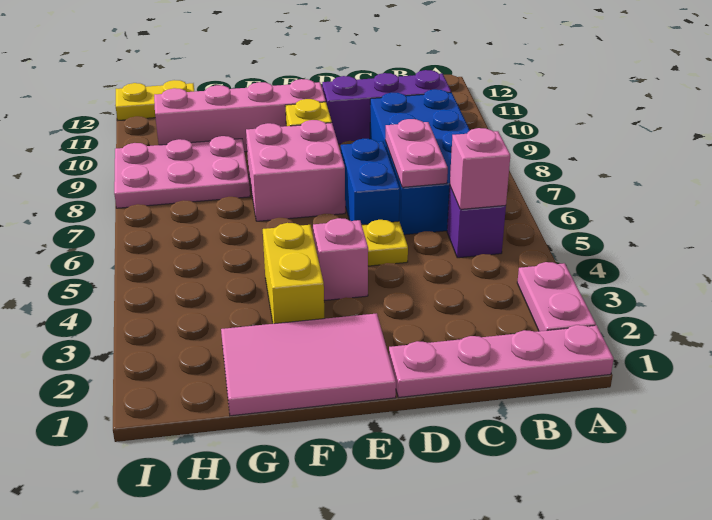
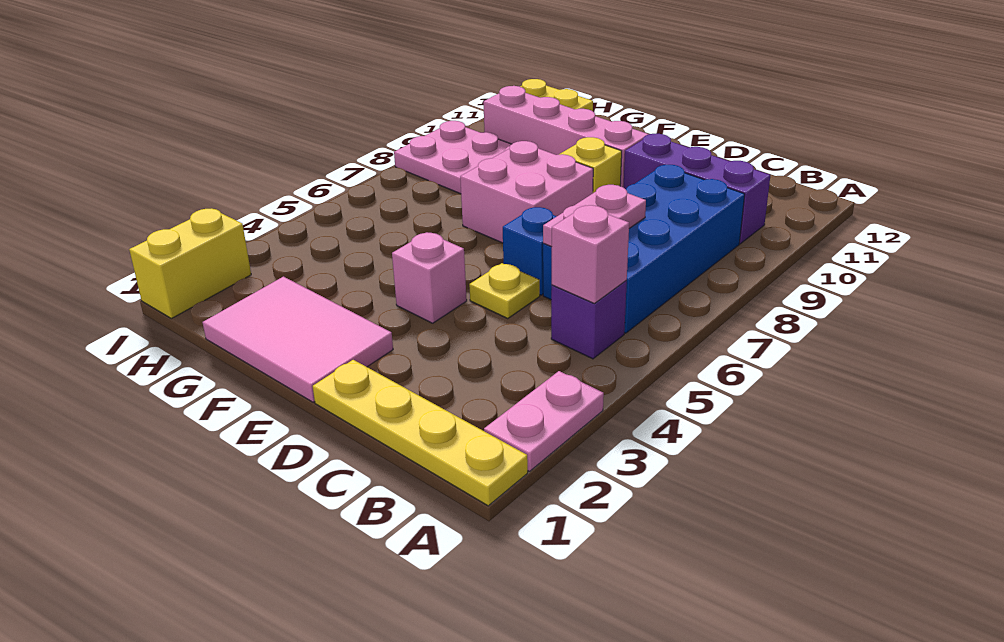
pink 1x4 plate [389,325,614,397] -> yellow 1x4 plate [313,360,528,506]
blue 1x2 brick [341,139,400,225] -> blue 1x1 brick [503,207,557,295]
yellow 1x2 brick [263,223,324,324] -> yellow 1x2 brick moved to [129,208,251,319]

